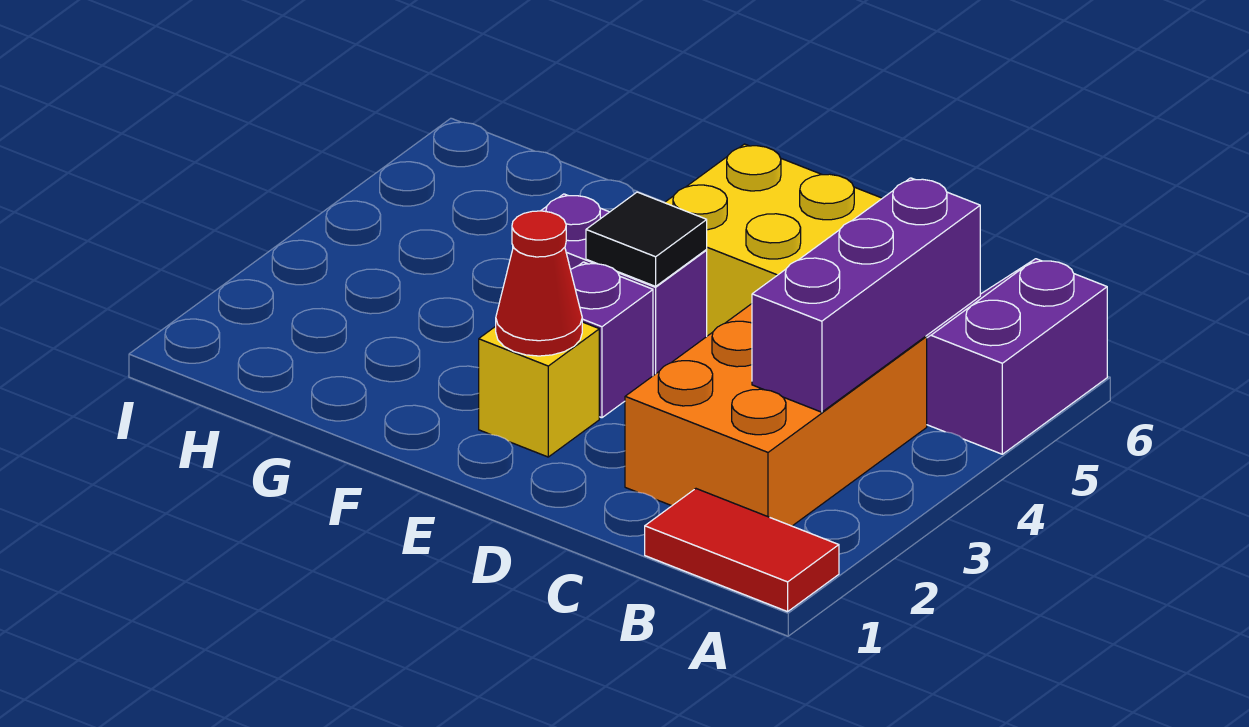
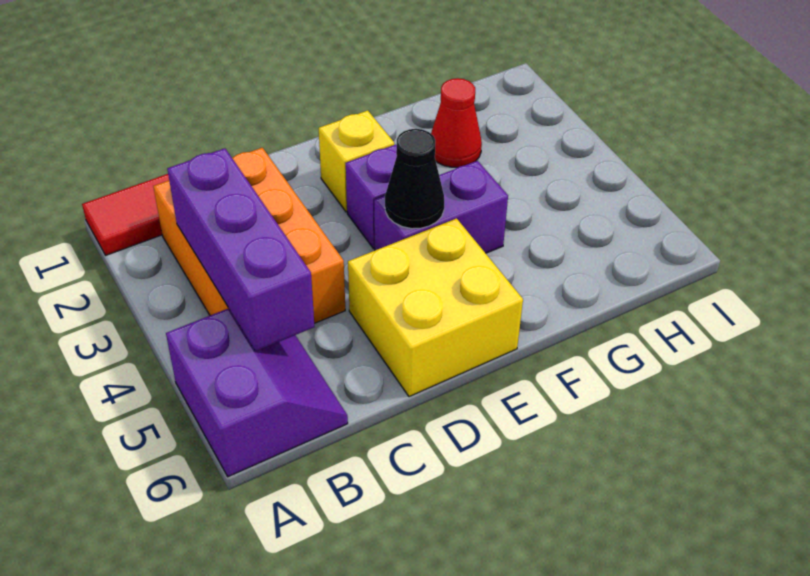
red 1x1 cone [496,211,582,356] -> red 1x1 cone moved to [431,78,482,167]
black 1x1 tile [586,192,707,286] -> black 1x1 cone [385,129,444,229]

